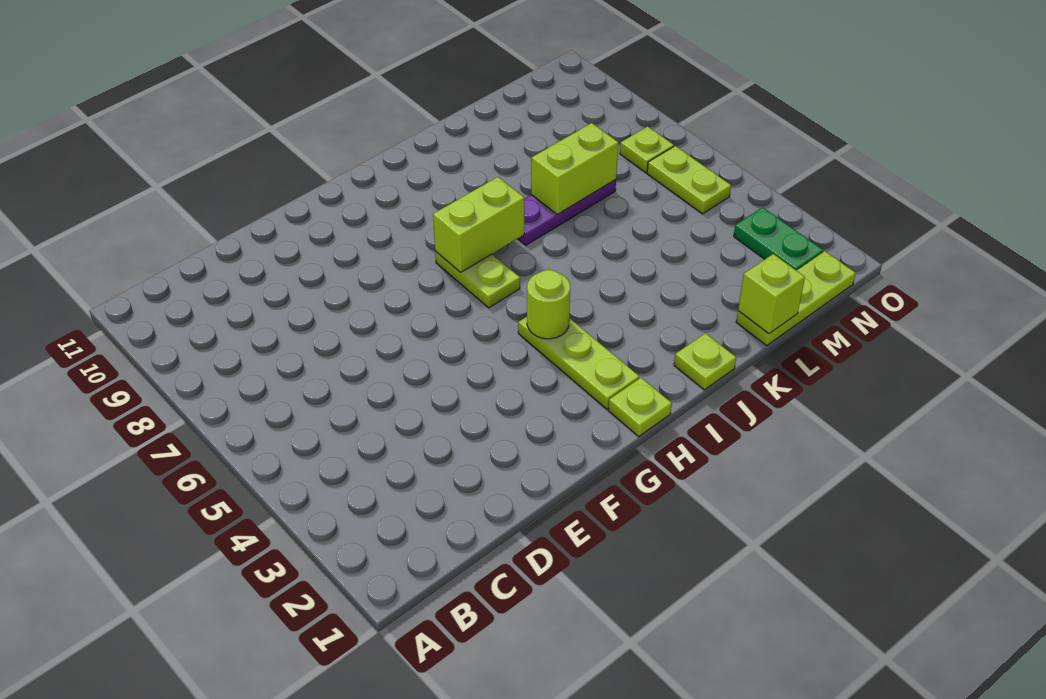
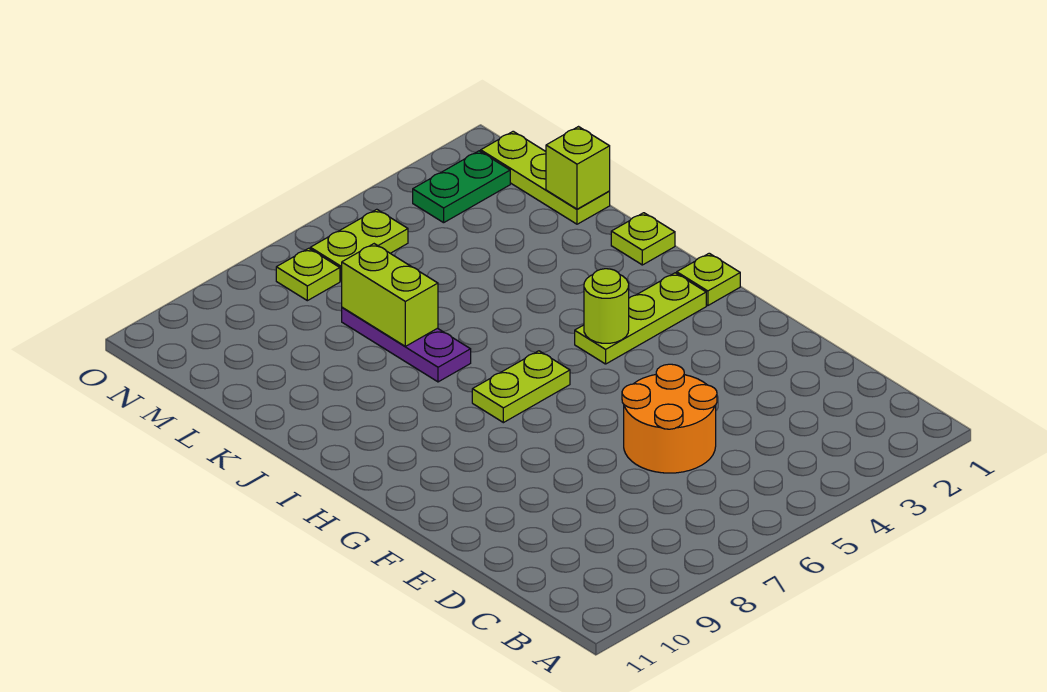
none -> orange 2x2 round brick [622,364,717,473]
lime 1x2 brick [433,177,524,272] -> none

